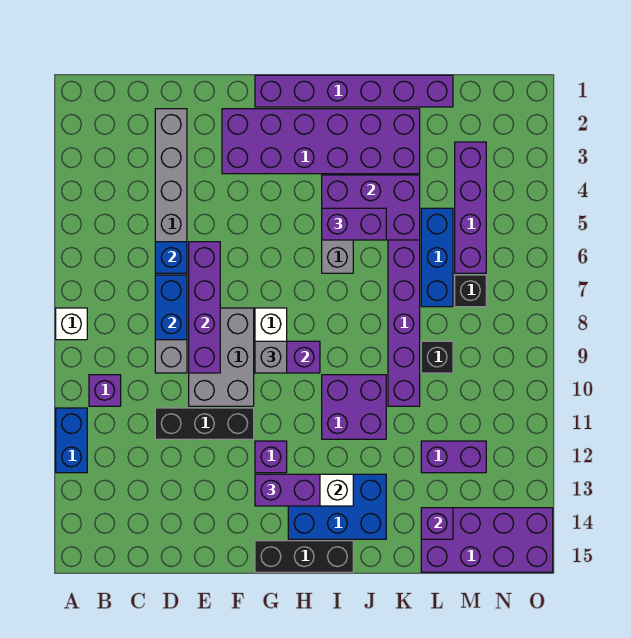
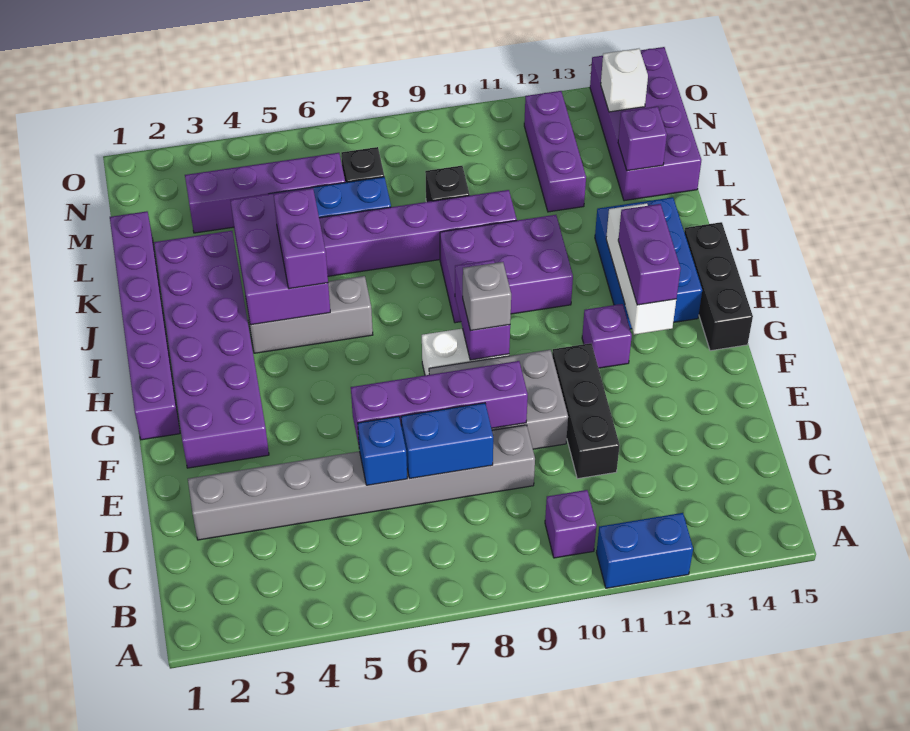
white 1x1 brick [56,308,87,340] -> white 1x1 brick moved to [601,49,648,112]
purple 2x2 brick [322,375,386,439] -> purple 2x3 brick [440,215,573,323]
purple 1x2 brick [421,441,486,473] -> purple 1x3 brick [524,91,586,212]

